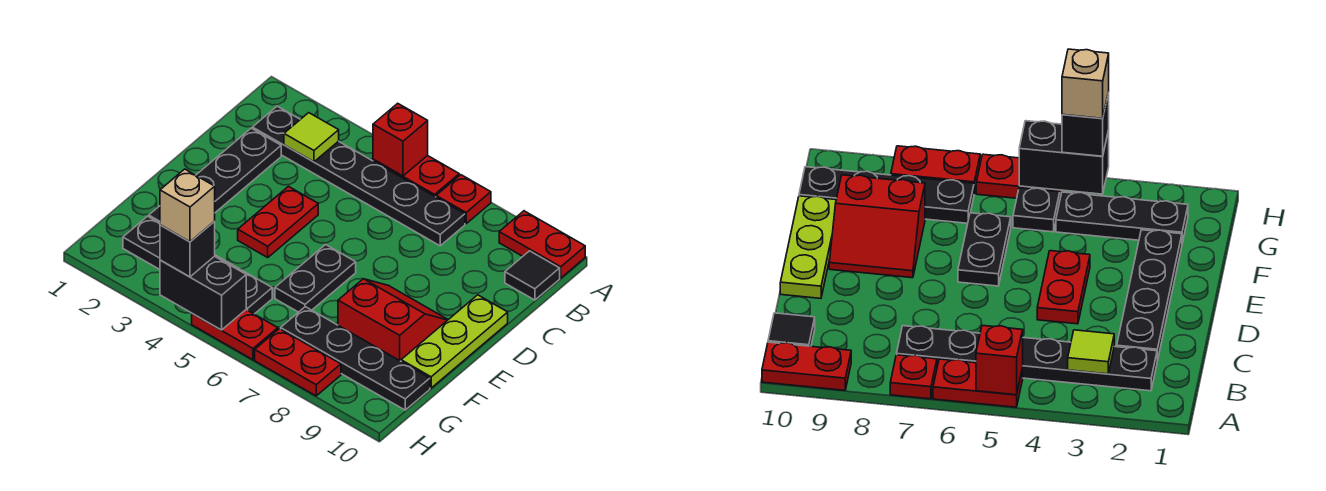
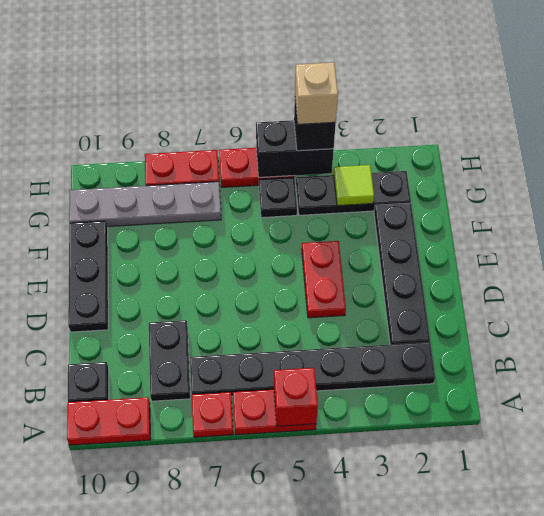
lime 1x1 tile [284,113,339,162] -> lime 1x1 tile moved to [334,165,374,206]
black 1x1 tile [505,251,560,300] -> black 1x1 plate [68,362,109,402]
lime 1x3 plate [401,295,508,388] -> black 1x3 plate [68,221,108,332]
black 1x2 plate [275,245,356,312] -> black 1x2 plate moved to [149,320,190,401]
red 2x2 slope [338,279,448,361] -> none
black 1x4 plate [281,307,430,410] -> grey 1x4 plate [69,182,221,227]

